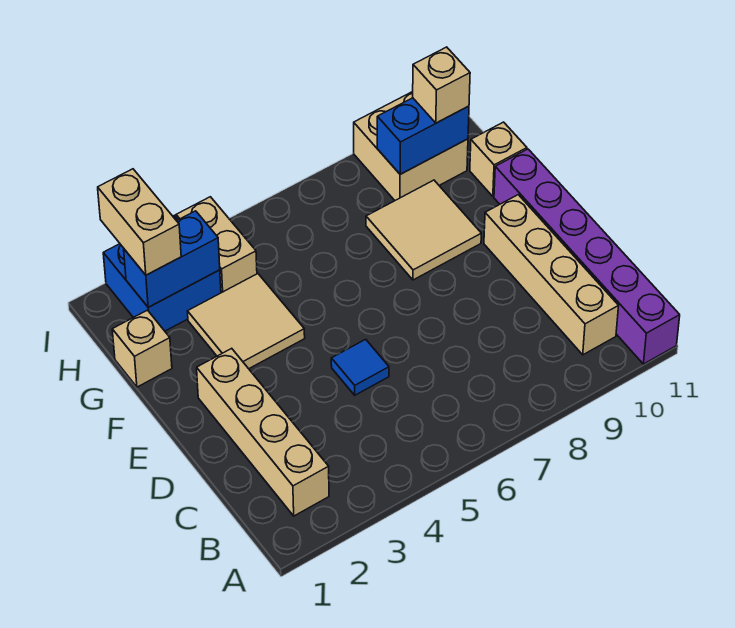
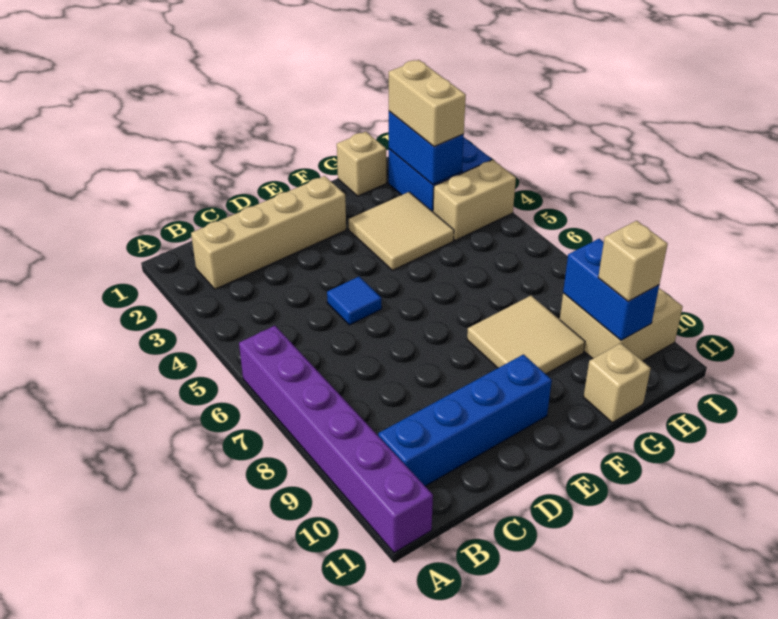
purple 1x6 brick [494,149,680,364] -> purple 1x6 brick turned to [239,326,433,553]
tan 1x4 brick [484,195,619,355] -> blue 1x4 brick [378,354,552,486]
tan 1x2 brick [98,169,181,275] -> tan 1x2 brick turned to [389,60,466,147]

